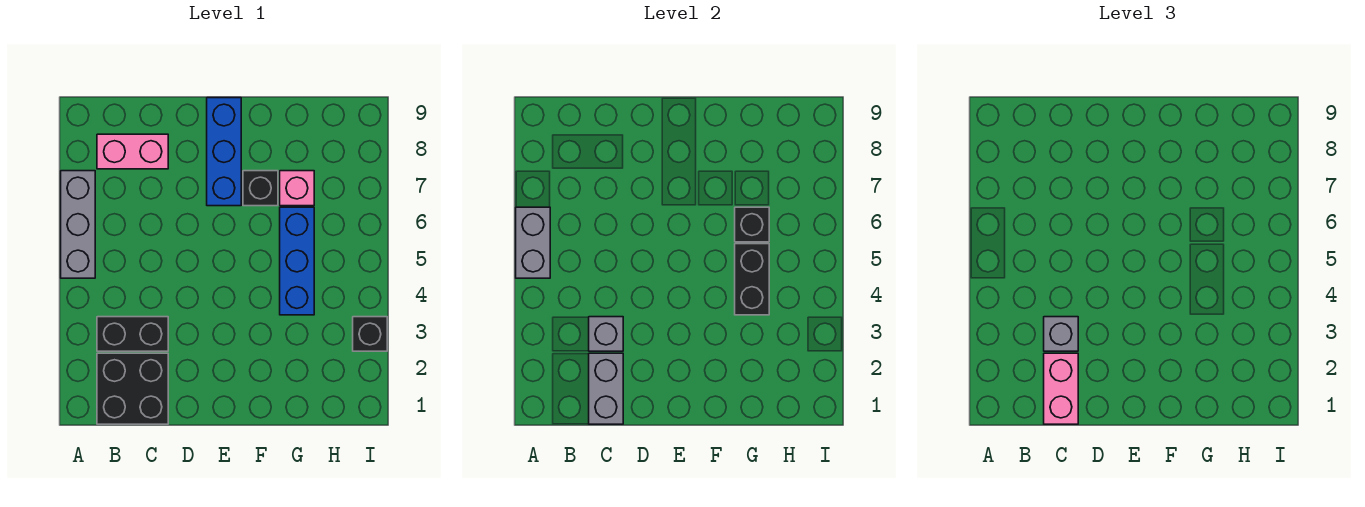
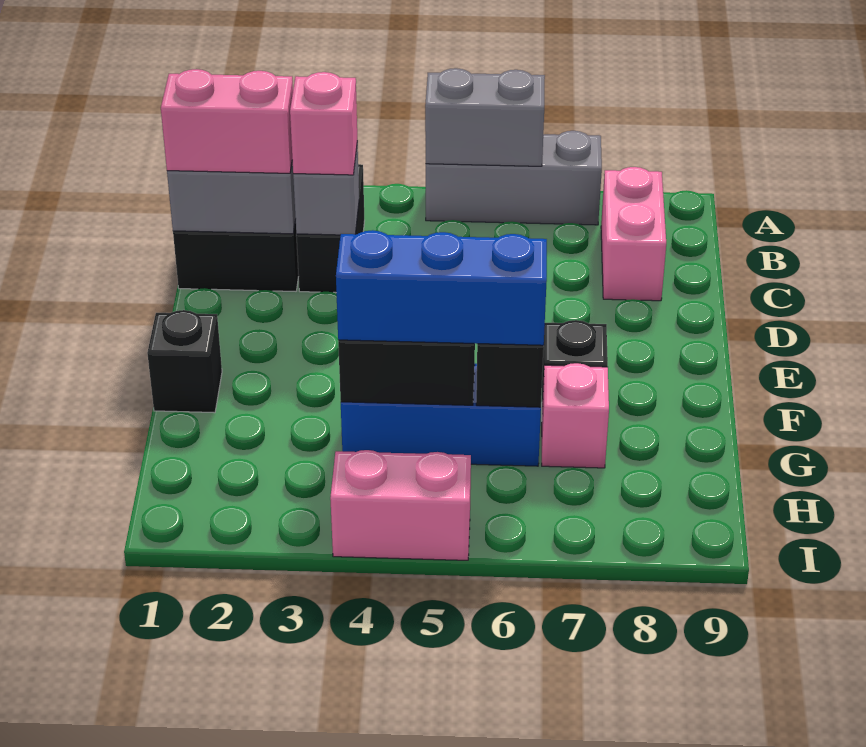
grey 1x1 brick [1044,317,1078,351] -> pink 1x1 brick [290,72,357,175]
blue 1x3 brick [207,98,241,206] -> blue 1x3 brick moved to [336,230,547,345]
black 1x1 brick [353,317,387,351] -> black 1x1 brick moved to [147,310,222,413]
none -> pink 1x2 brick [330,450,471,560]

